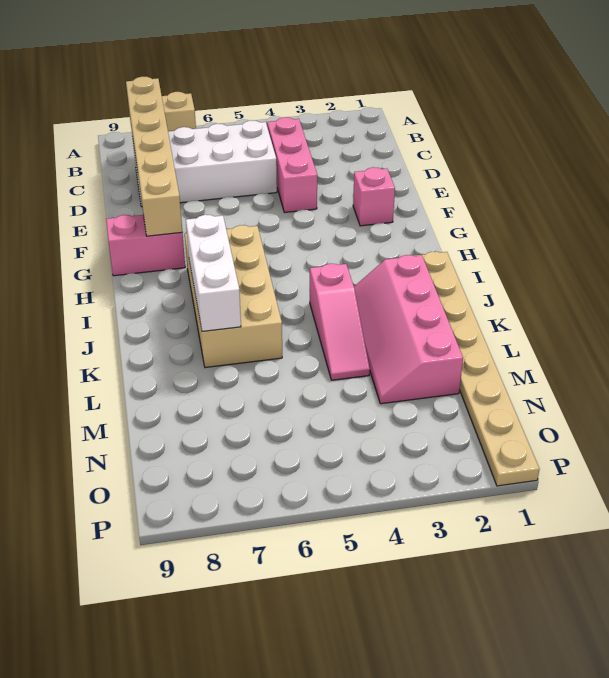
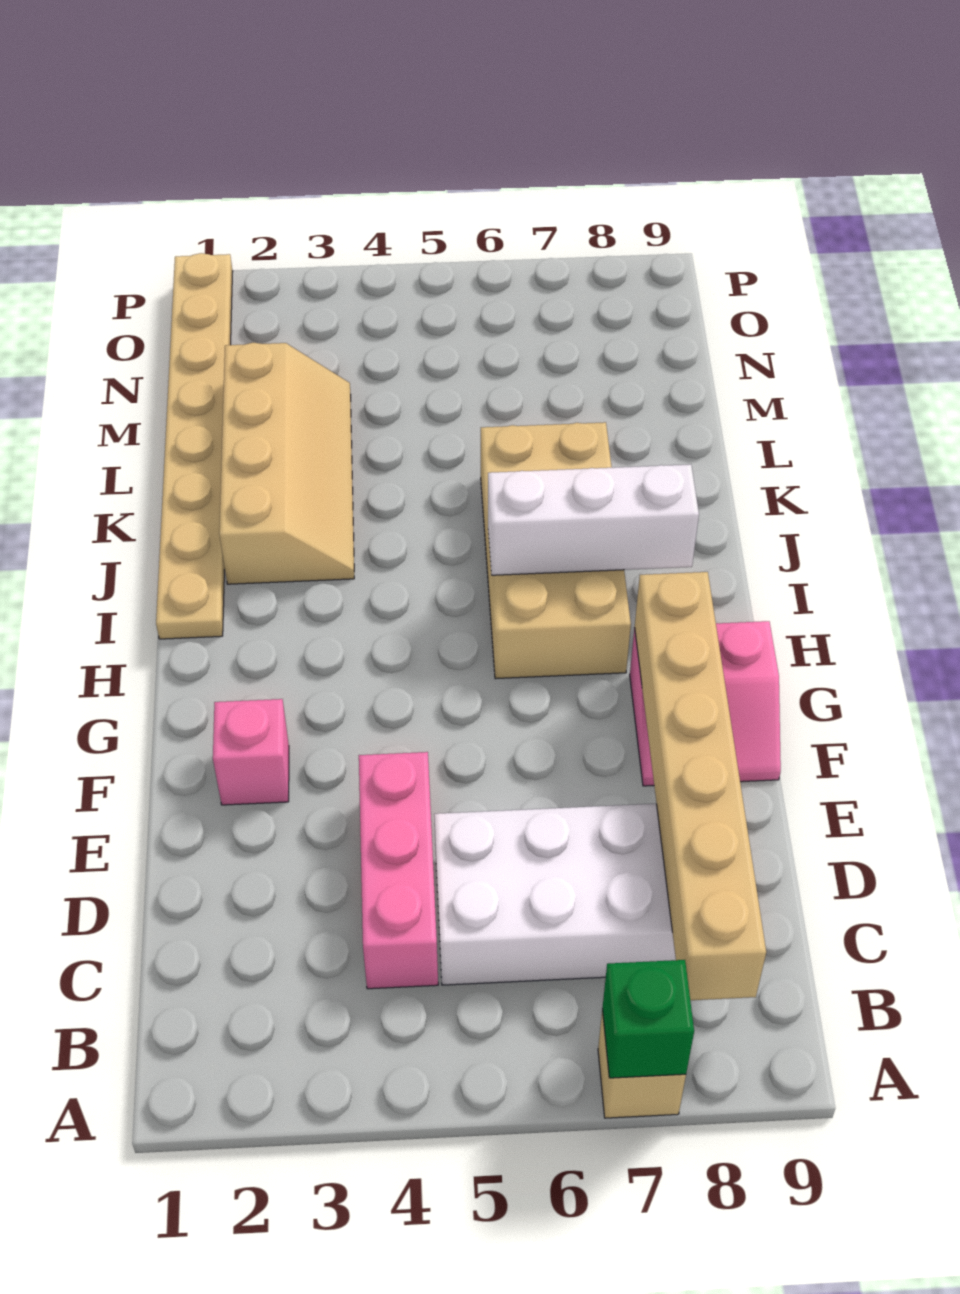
none -> green 1x1 brick [602,960,694,1078]
white 1x3 brick [186,215,241,331] -> white 1x3 brick turned to [488,464,699,575]
pink 2x4 slope [354,255,463,404] -> tan 2x4 slope [219,343,354,584]
pink 1x3 slope [310,264,370,380] -> none

